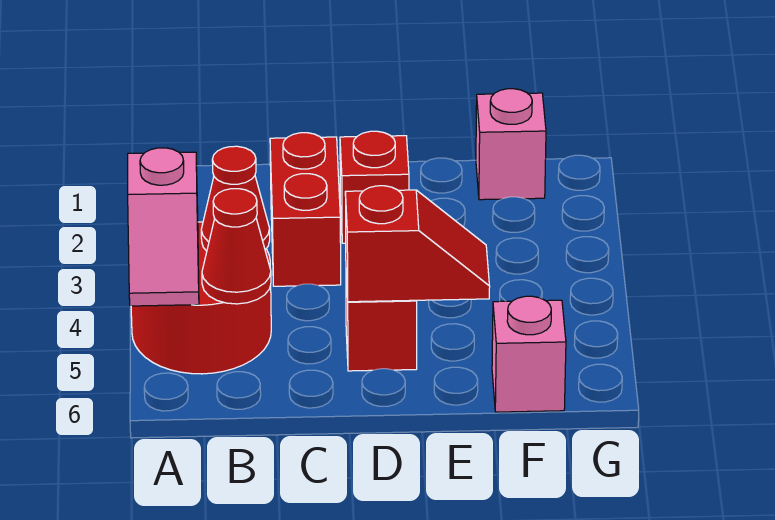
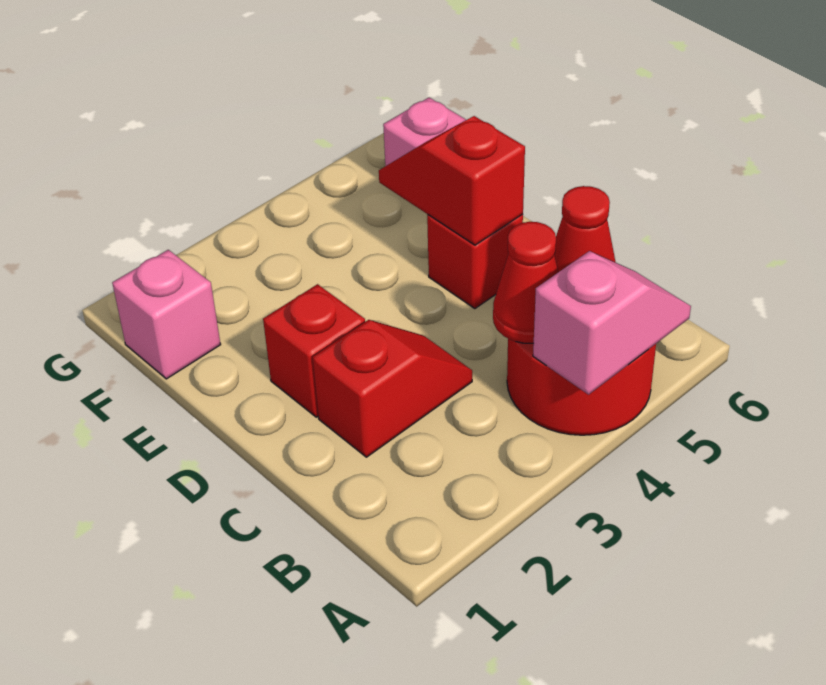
red 1x2 brick [270,133,341,286] -> red 1x2 slope [313,320,472,457]

